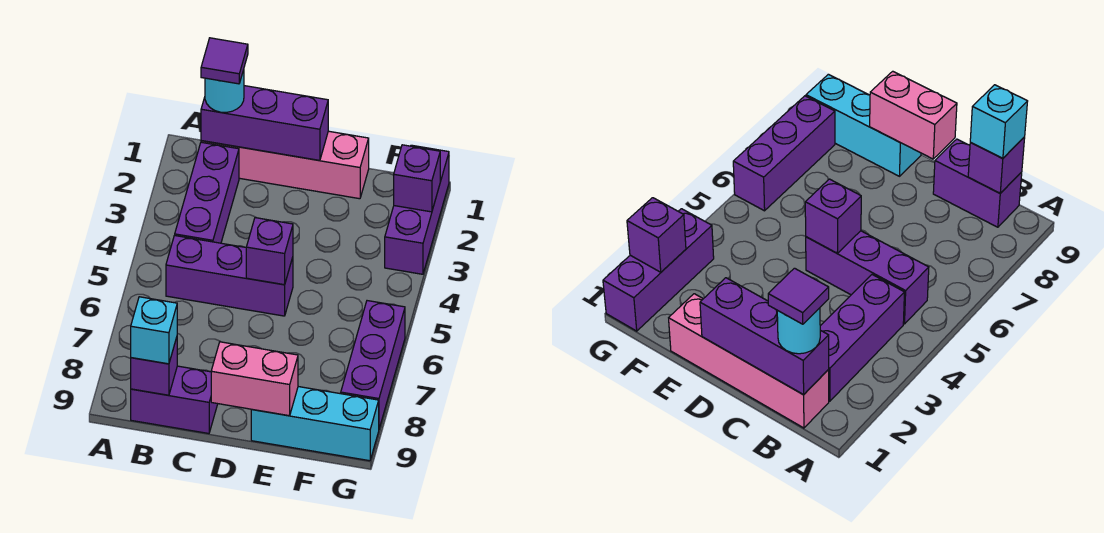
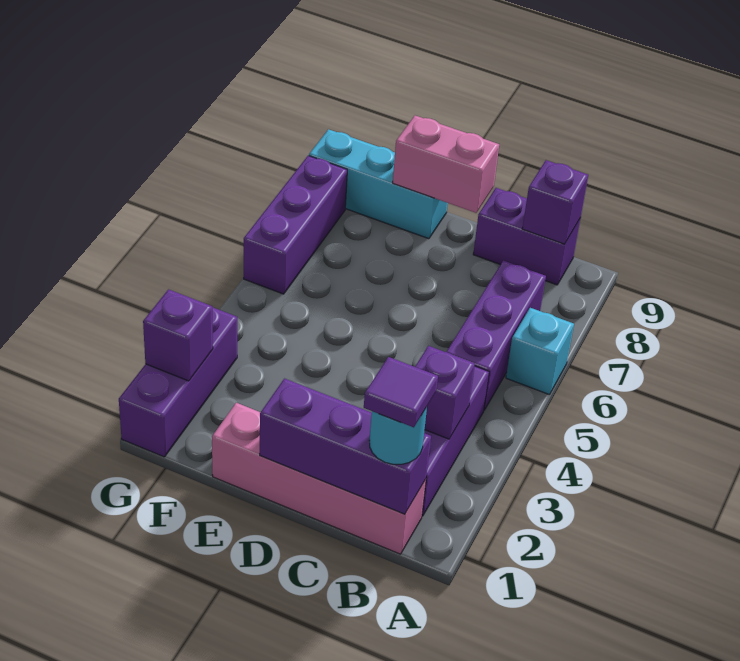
purple 1x3 brick [166,235,293,316] -> purple 1x3 brick turned to [447,261,546,410]
cyan 1x1 brick [131,297,177,364] -> cyan 1x1 brick moved to [506,308,574,395]
purple 1x1 brick [246,218,293,285] -> purple 1x1 brick moved to [415,346,475,439]

